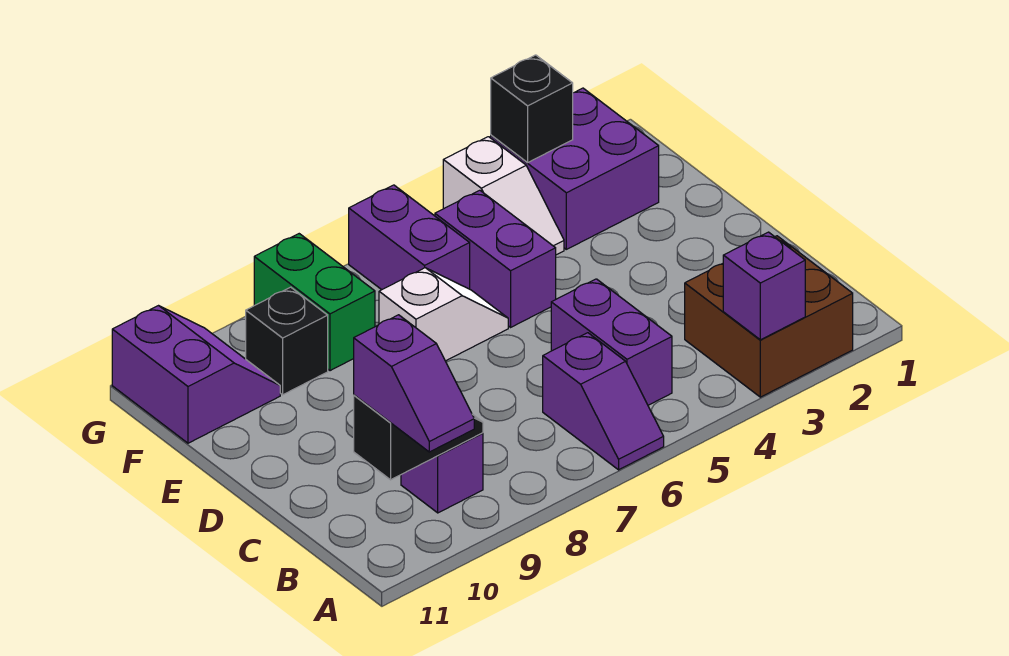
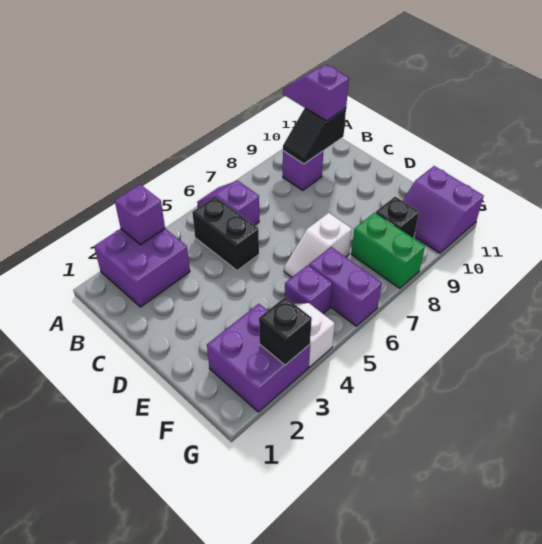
brown 2x2 brick [685,236,853,397] -> purple 2x2 brick [94,229,190,307]
purple 1x2 brick [551,279,672,405] -> black 1x2 brick [192,197,259,270]
purple 1x2 brick [435,190,556,327] -> purple 1x1 brick [285,265,332,313]

